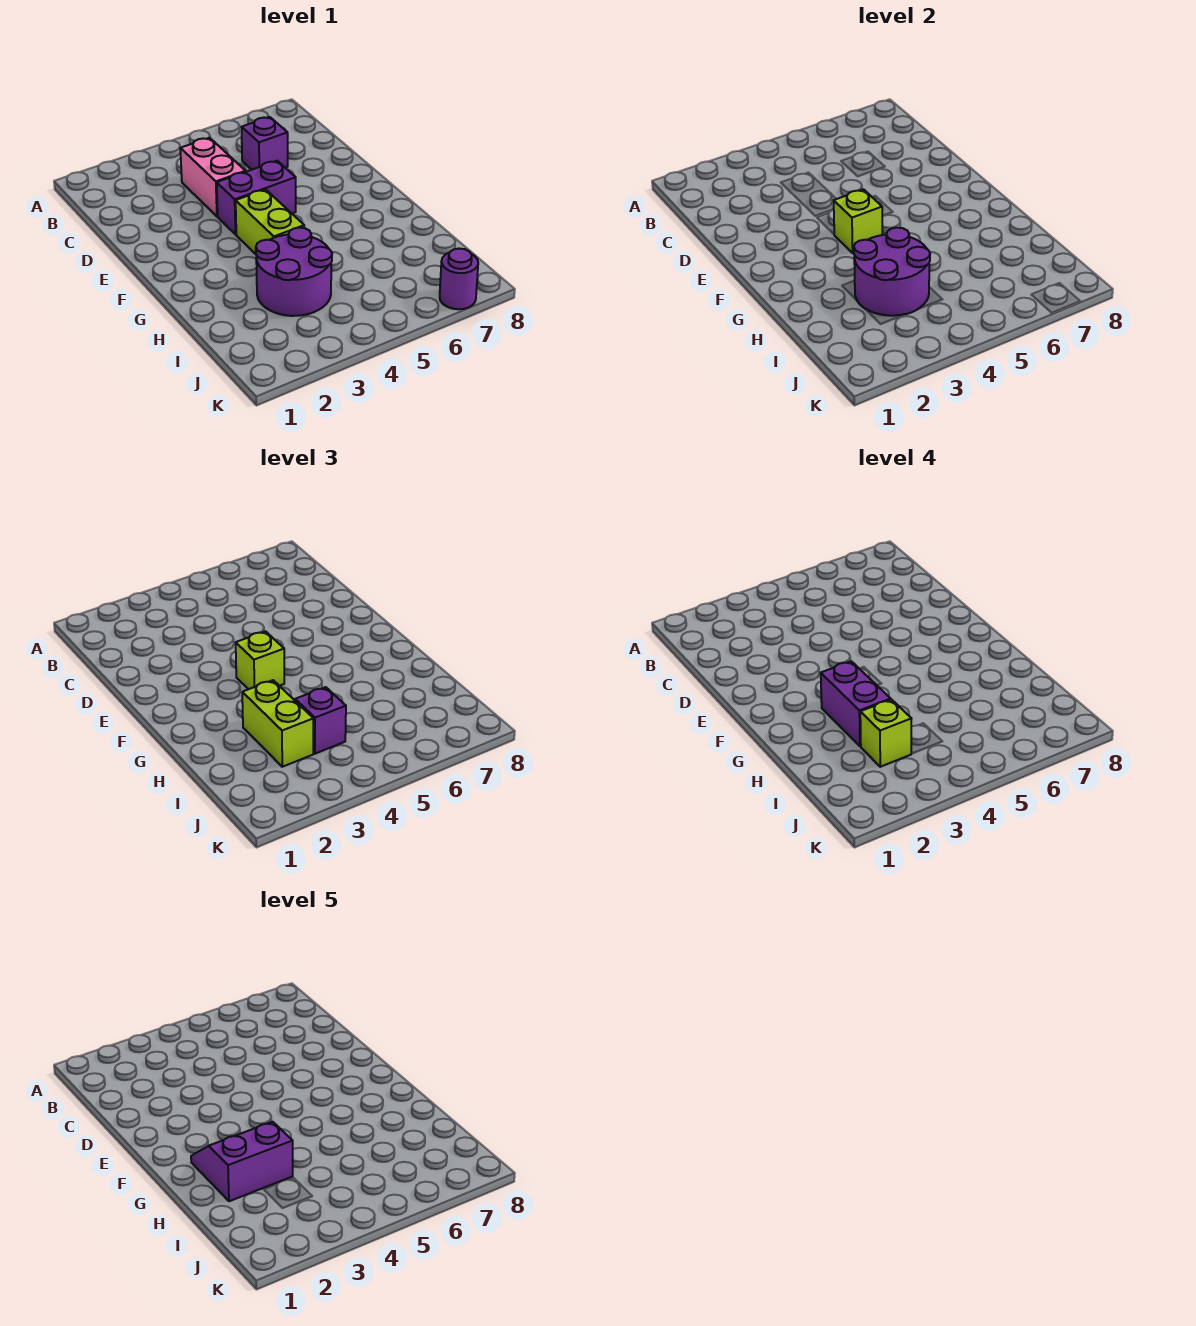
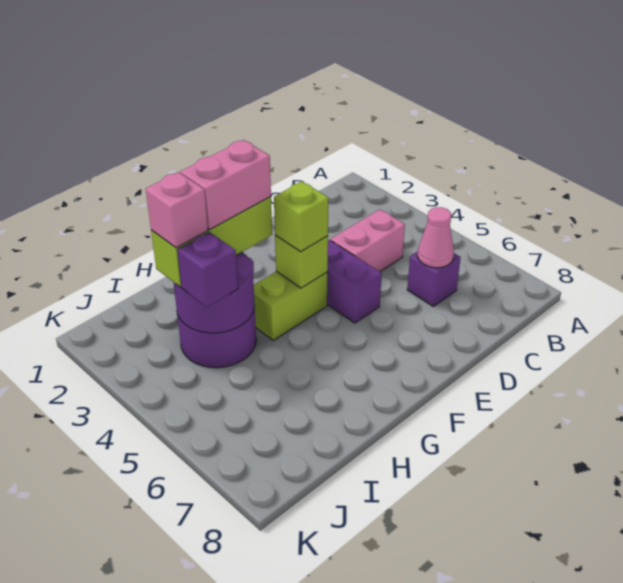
none -> pink 1x1 cone [418,207,454,268]
purple 2x2 slope [191,1122,293,1201] -> none
purple 1x2 brick [821,661,891,746] -> pink 1x2 brick [180,140,271,229]
lime 1x2 brick [242,680,314,767] -> lime 1x3 brick [151,197,272,287]
lime 1x1 brick [860,700,912,767] -> pink 1x1 brick [146,172,208,248]
purple 1x1 round brick [440,249,478,309] -> none

